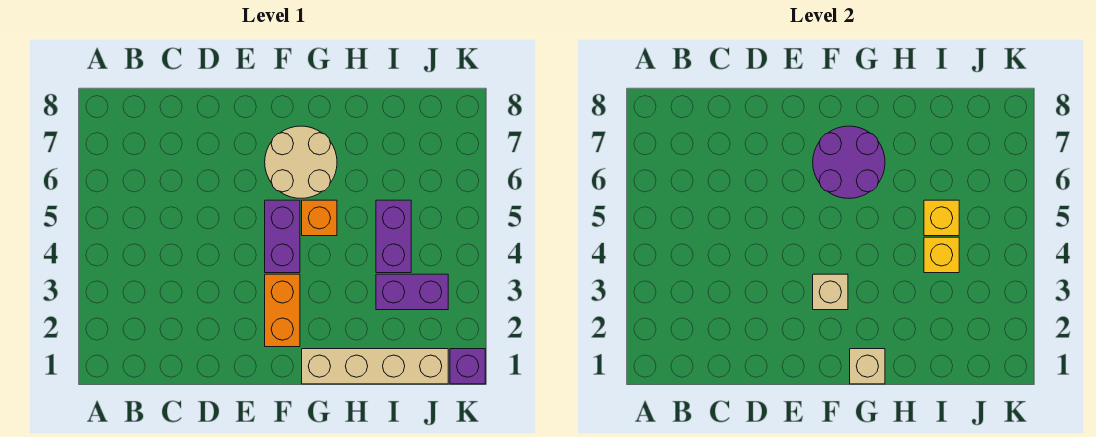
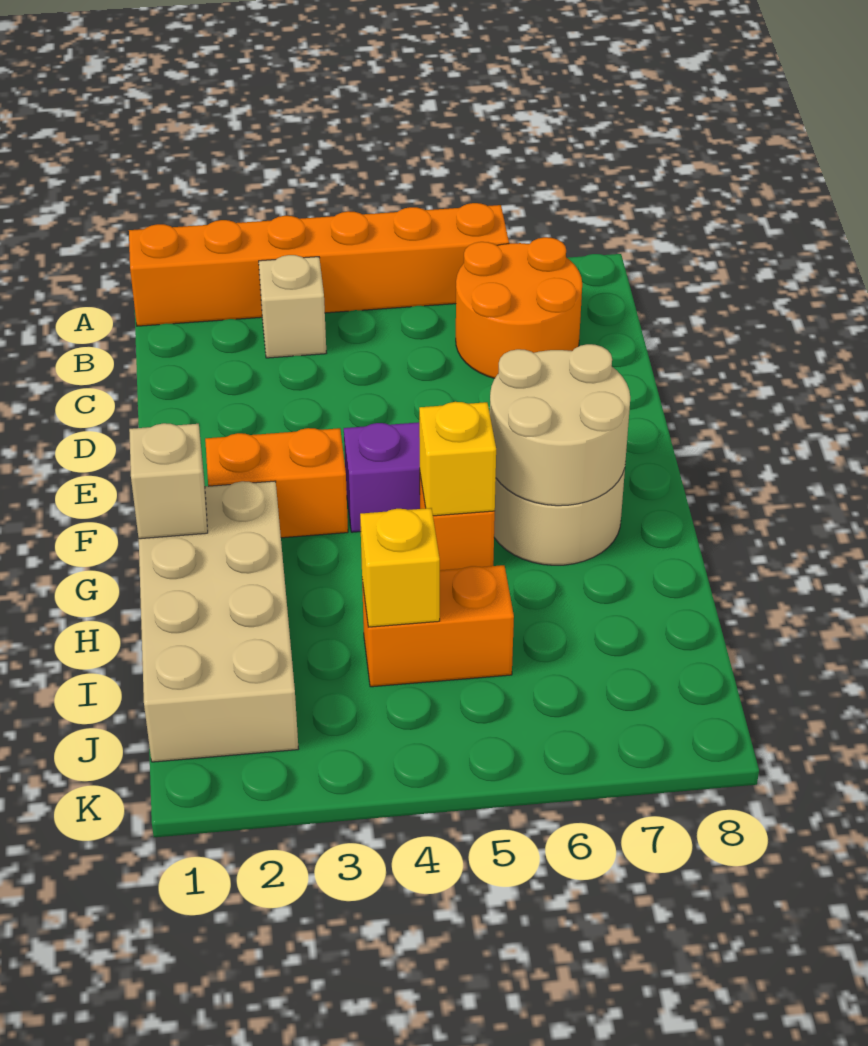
none -> orange 1x6 brick [129,203,509,326]
none -> orange 2x2 round brick [456,237,582,378]
tan 1x1 brick [813,274,848,310] -> tan 1x1 brick moved to [259,255,326,358]
purple 2x2 round brick [813,126,885,198] -> tan 2x2 round brick [490,344,630,506]
tan 1x4 brick [302,349,448,384] -> tan 2x4 brick [139,481,298,762]
purple 1x2 brick [376,274,448,310] -> none
purple 1x2 brick [376,200,411,273] -> orange 1x2 brick [362,565,514,687]
yellow 1x1 brick [924,200,959,236] -> yellow 1x1 brick moved to [419,402,496,516]
purple 1x1 brick [450,349,485,384] -> none

